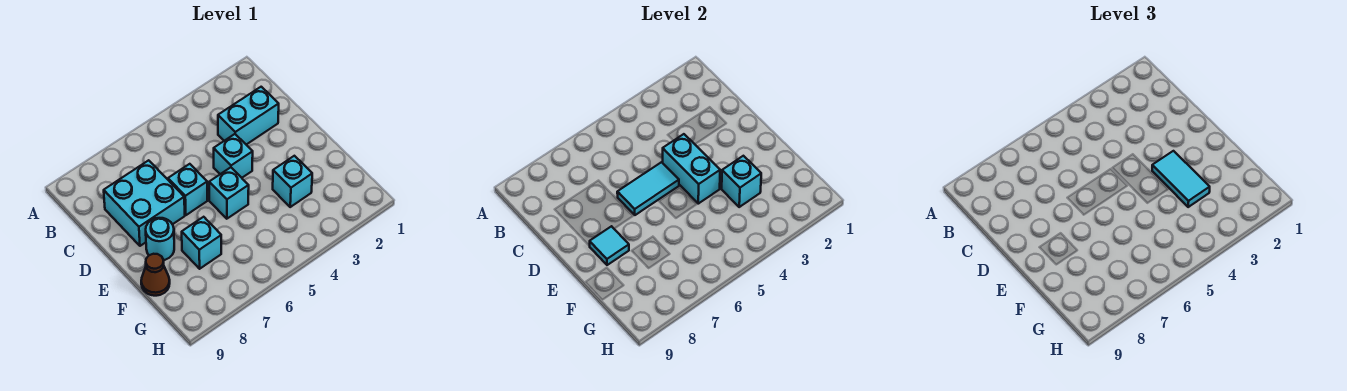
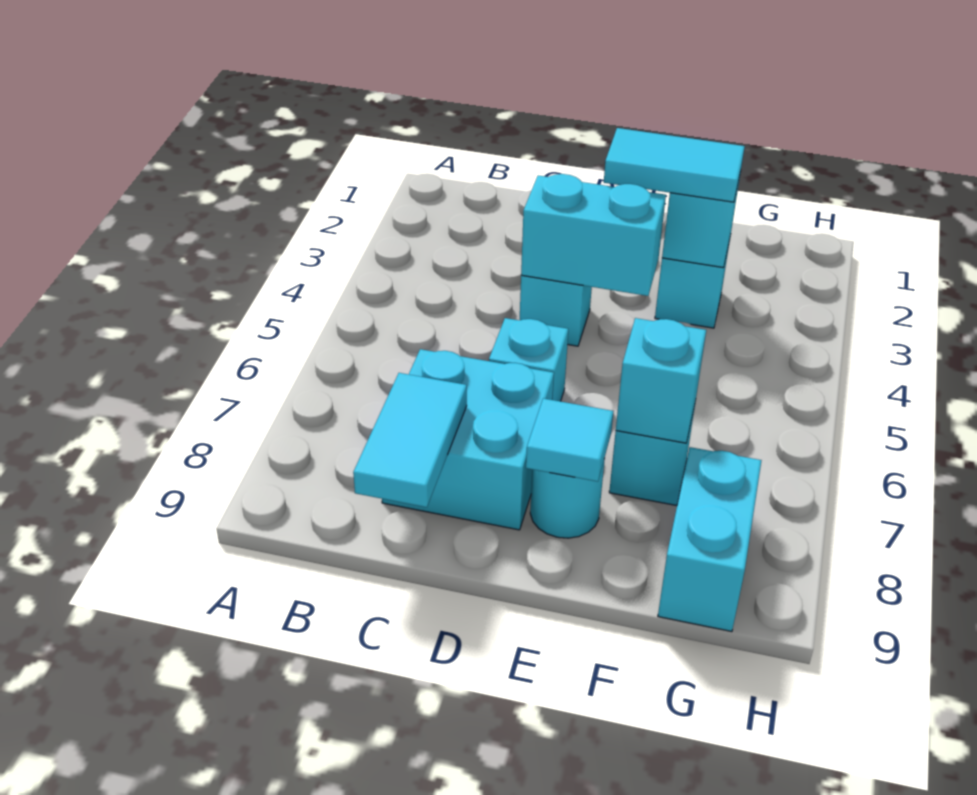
cyan 1x2 brick [218,87,279,145] -> cyan 1x2 brick moved to [658,447,762,632]
cyan 1x2 tile [617,162,679,215] -> cyan 1x2 tile moved to [353,373,467,507]
cyan 1x1 brick [209,167,249,219] -> cyan 1x1 brick moved to [616,318,706,443]
brown 1x1 cone [141,254,170,296] -> none

